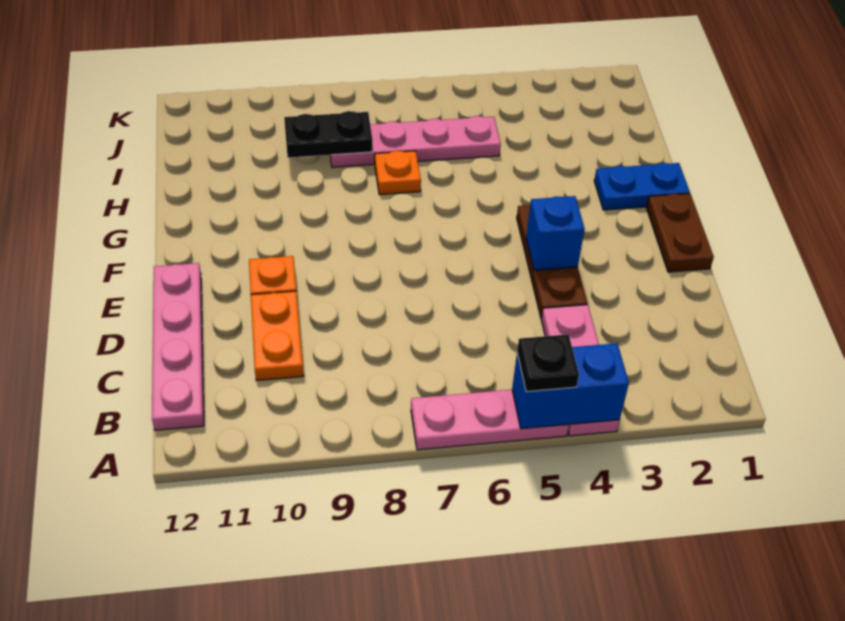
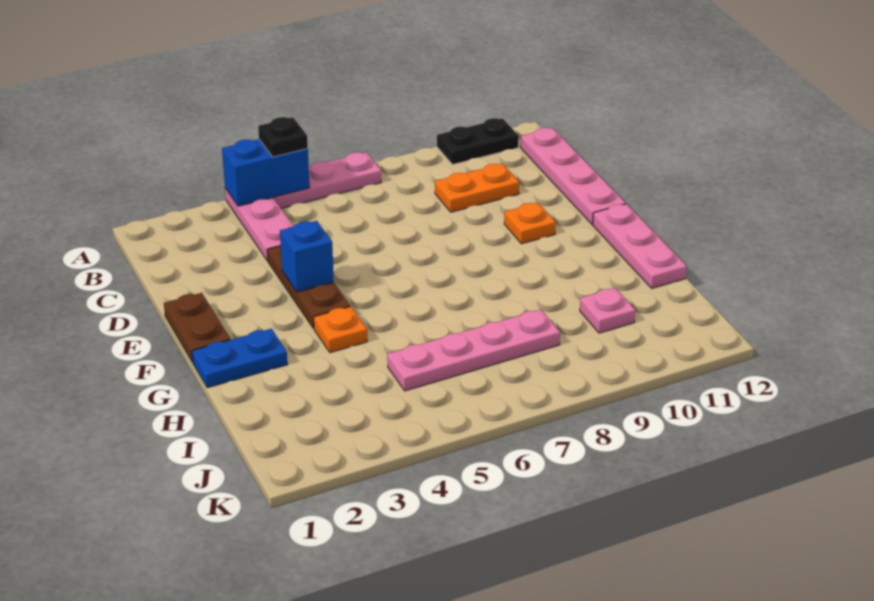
orange 1x2 plate [251,291,304,381] -> orange 1x2 plate turned to [435,164,519,212]
none -> pink 1x3 plate [593,204,687,288]
orange 1x1 plate [375,151,421,195] -> orange 1x1 plate moved to [314,306,367,353]
black 1x2 plate [284,111,372,158] -> black 1x2 plate moved to [437,118,519,164]
none -> pink 1x1 plate [580,288,635,333]

